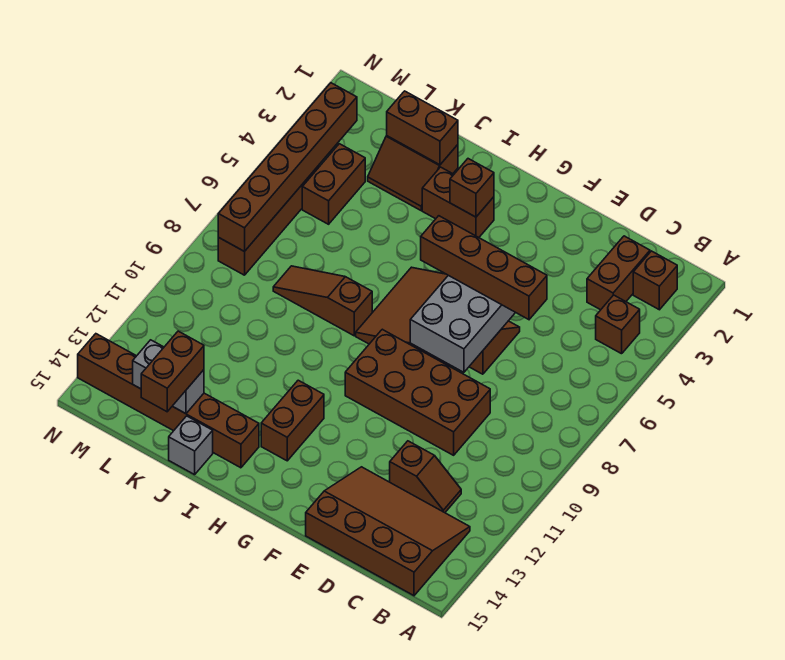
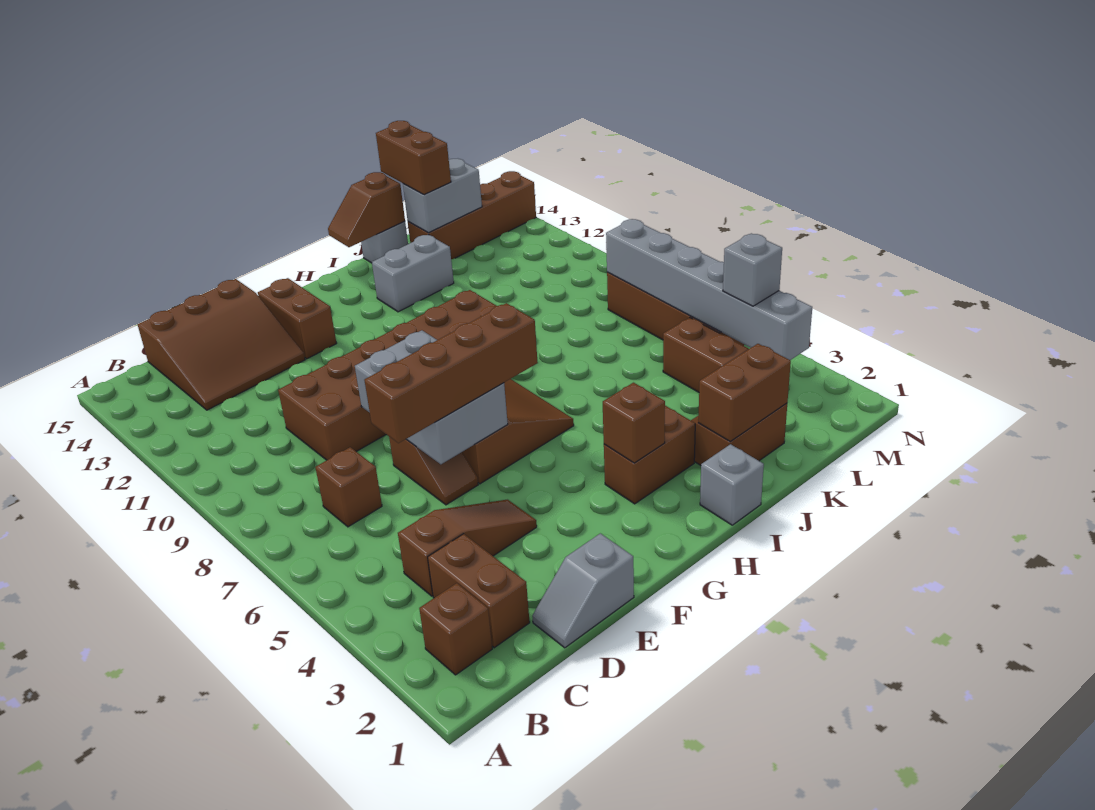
brown 1x1 brick [596,295,640,354] -> brown 1x1 brick moved to [315,447,382,527]
brown 3x4 slope [306,467,470,596] -> brown 3x3 slope [138,279,305,410]
brown 1x2 slope [390,441,461,513] -> brown 1x2 slope moved to [328,172,405,247]
none -> grey 1x2 slope [532,533,634,648]
brown 2x4 brick [345,329,490,455] -> brown 2x6 brick [278,290,496,460]
brown 1x2 brick [261,380,324,461] -> brown 1x2 brick moved to [258,278,337,359]
none -> grey 1x1 brick [700,444,764,525]
brown 1x3 slope [273,266,372,336] -> brown 1x3 slope moved to [398,500,537,596]
none -> grey 1x2 brick [372,235,454,312]
brown 1x6 brick [78,334,259,468] -> brown 1x4 brick [408,171,536,259]
brown 1x6 brick [218,83,357,252] -> grey 1x6 brick [606,219,812,360]
none -> grey 1x1 brick [723,233,782,306]

